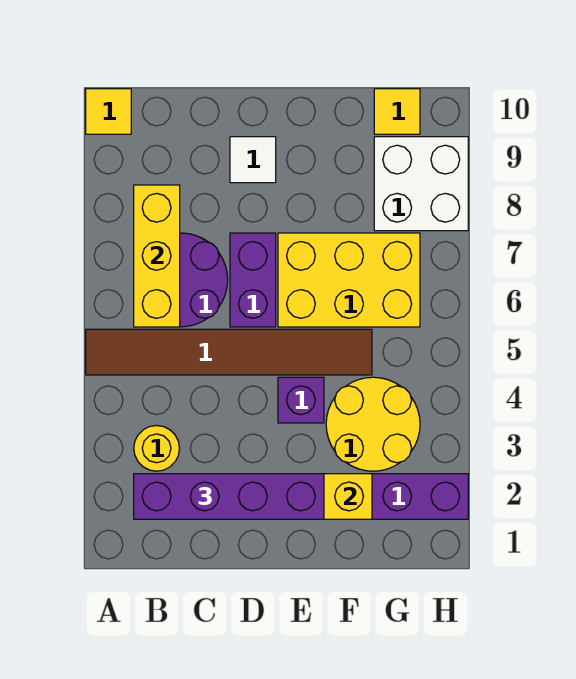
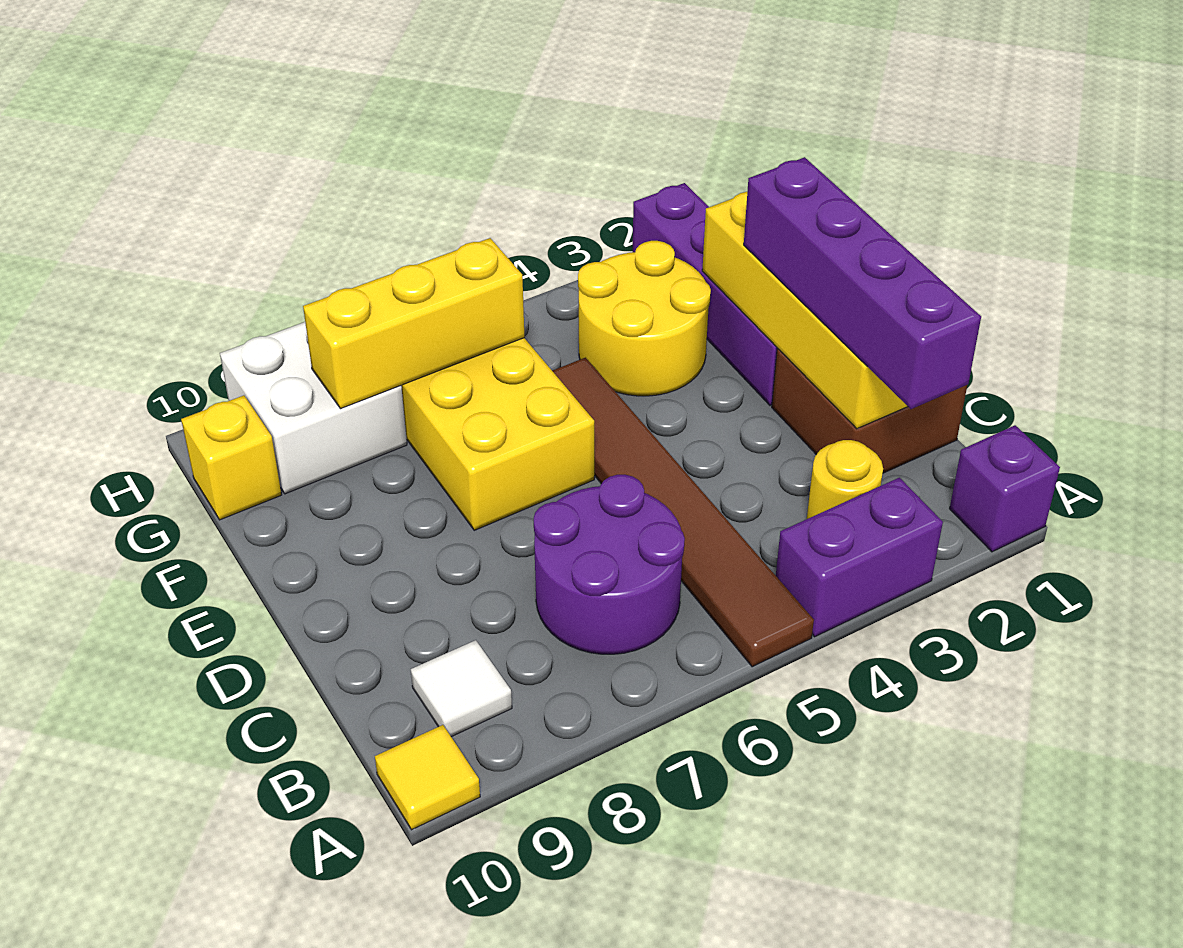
yellow 1x3 brick [134,185,180,327] -> yellow 1x3 brick moved to [303,238,524,409]
none -> brown 2x2 brick [772,348,967,473]
purple 1x2 brick [230,233,276,327] -> purple 1x2 brick moved to [776,478,943,637]
white 1x1 tile [230,137,276,183] -> white 1x1 tile moved to [411,640,512,737]
purple 1x1 brick [278,377,324,423] -> purple 1x1 brick moved to [950,425,1060,552]
yellow 1x1 tile [374,89,420,134] -> yellow 1x1 brick [181,395,281,520]

